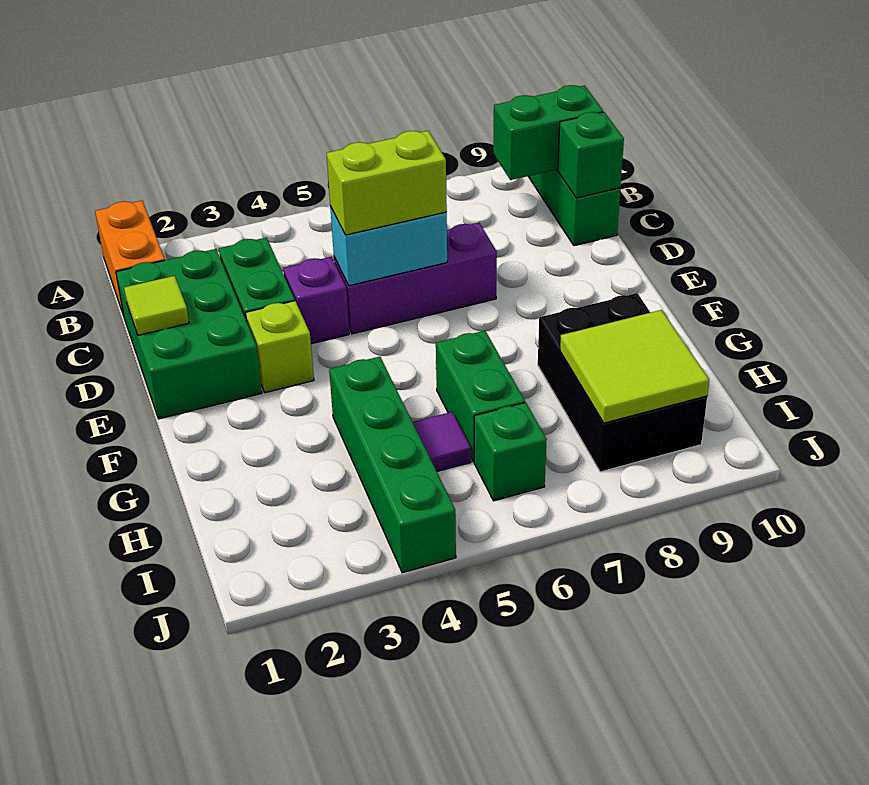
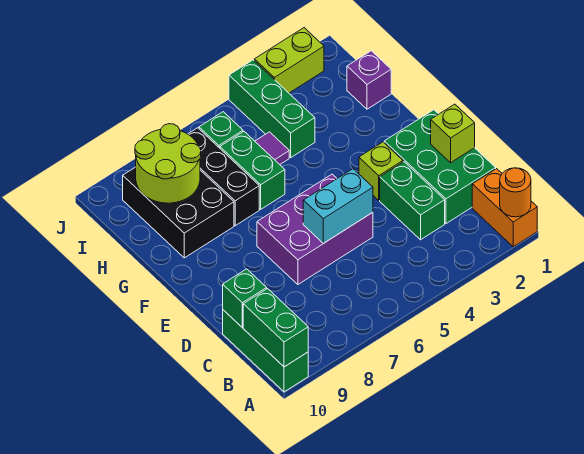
none -> orange 1x1 round brick [500,168,531,217]
green 1x2 brick [493,85,603,180] -> green 1x2 brick turned to [243,289,308,367]
lime 1x1 tile [124,276,189,335] -> lime 1x1 brick [431,104,475,163]
purple 1x1 brick [283,257,349,344] -> purple 1x1 brick moved to [347,51,391,109]
purple 1x3 brick [334,223,497,334] -> purple 2x3 brick [257,174,373,284]
lime 1x2 brick [327,131,447,235] -> lime 1x2 brick moved to [254,28,324,93]
green 1x4 brick [329,357,456,573] -> green 1x3 brick [229,60,315,157]
none -> black 1x3 brick [188,128,259,226]
lime 2x2 tile [560,310,709,423] -> lime 2x2 round brick [135,124,201,203]

